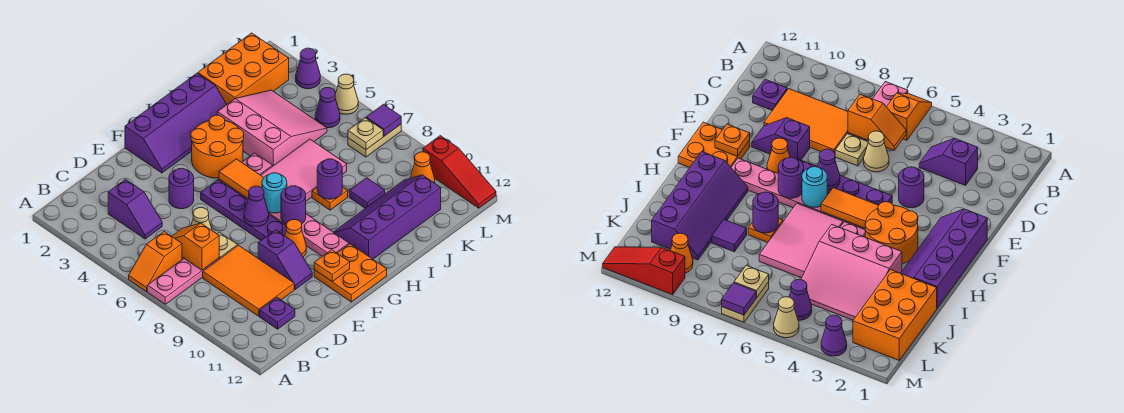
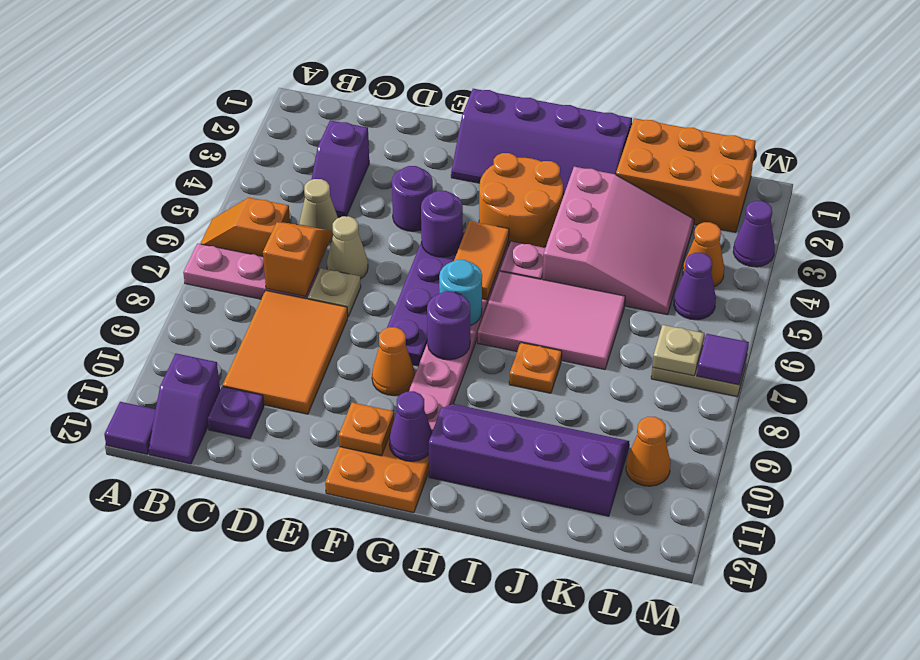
purple 1x2 slope [258,230,312,289] -> purple 1x2 slope moved to [149,354,220,464]
purple 1x1 cone [244,186,269,227] -> purple 1x1 cone moved to [389,391,432,461]
purple 1x1 round brick [317,159,342,199] -> purple 1x1 round brick moved to [421,191,463,257]
purple 1x1 tile [349,178,385,208] -> purple 1x1 tile moved to [104,402,156,454]
none -> orange 1x1 cone [683,222,724,287]
tan 1x1 cone [335,74,358,114] -> tan 1x1 cone moved to [299,179,338,242]
red 1x3 slope [423,136,496,208] -> none

